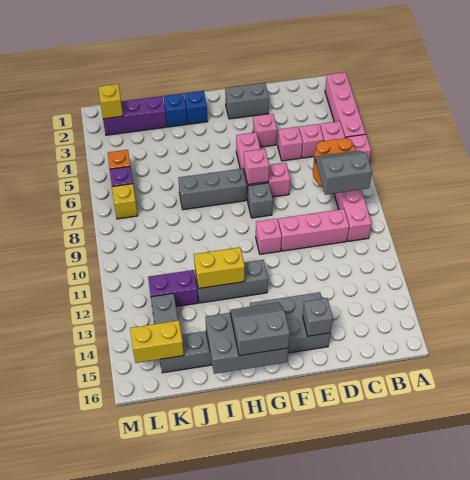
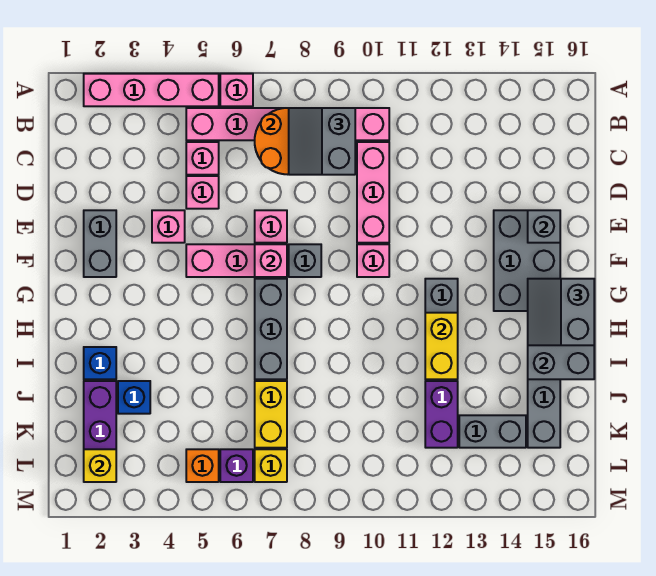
blue 1x1 brick [184,91,208,124] -> blue 1x1 brick moved to [118,381,150,414]
yellow 1x2 brick [130,320,184,363] -> yellow 1x2 brick moved to [255,381,287,448]

